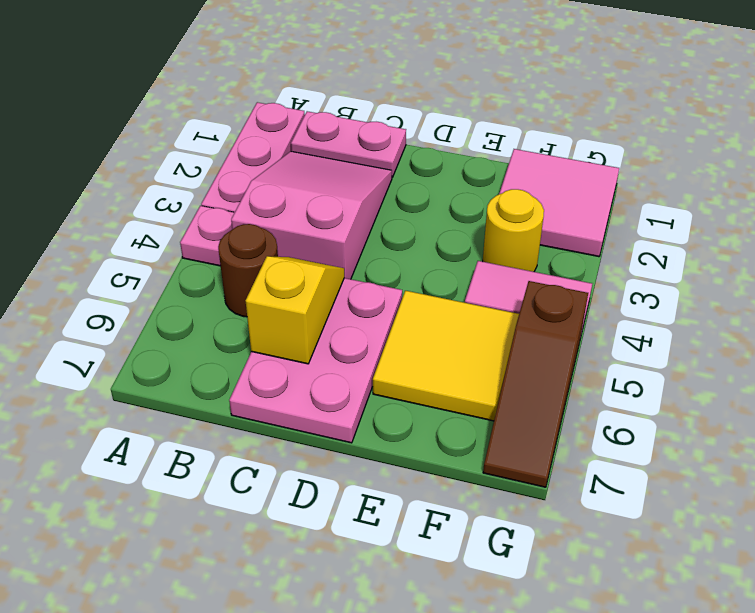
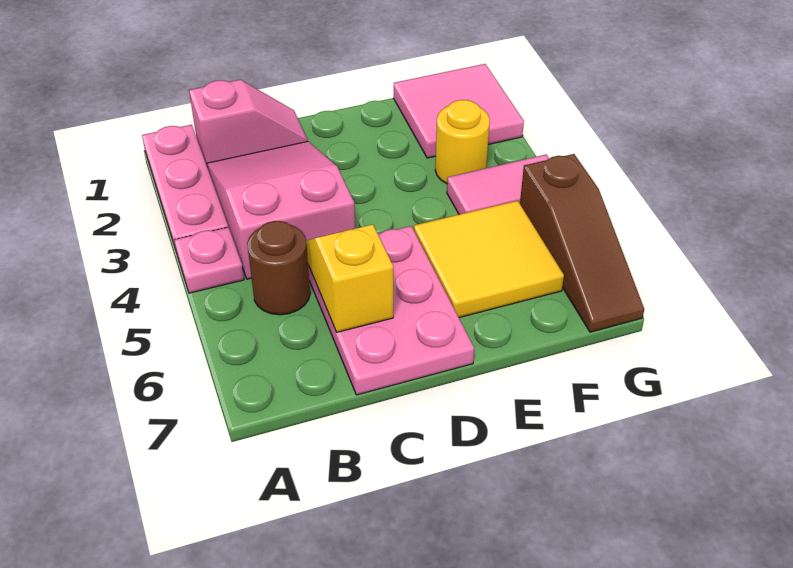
pink 1x2 plate [291,111,406,177] -> pink 1x2 slope [189,80,308,168]

